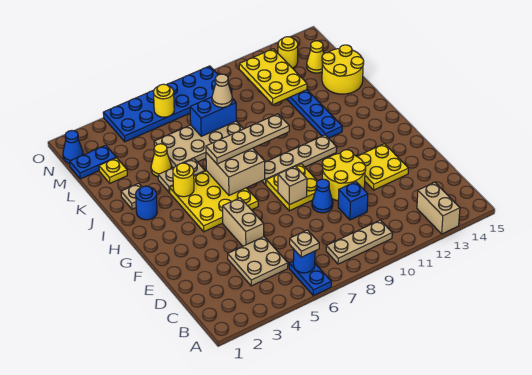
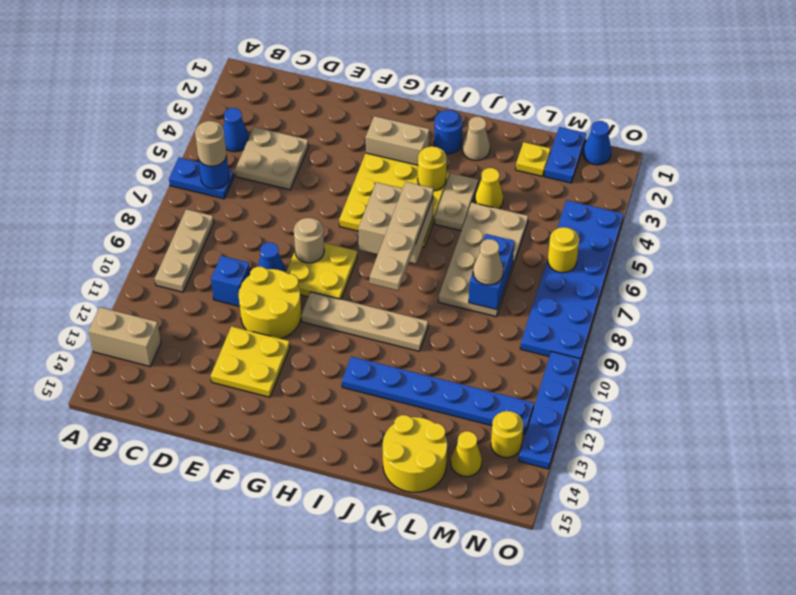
none -> blue 1x1 cone [223,108,249,152]
tan 1x1 plate [290,230,319,257] -> tan 1x1 round brick [195,121,227,166]
tan 1x2 brick [223,198,264,246] -> tan 1x2 brick moved to [366,116,429,165]
tan 1x1 brick [278,166,307,205] -> tan 1x1 round brick [294,218,324,263]
tan 1x4 plate [262,135,337,185] -> tan 1x4 plate turned to [301,292,428,351]
tan 1x1 plate [121,183,142,209] -> tan 1x1 cone [462,117,490,161]
yellow 2x3 plate [239,49,307,104] -> none
none -> blue 1x4 plate [519,351,580,469]

